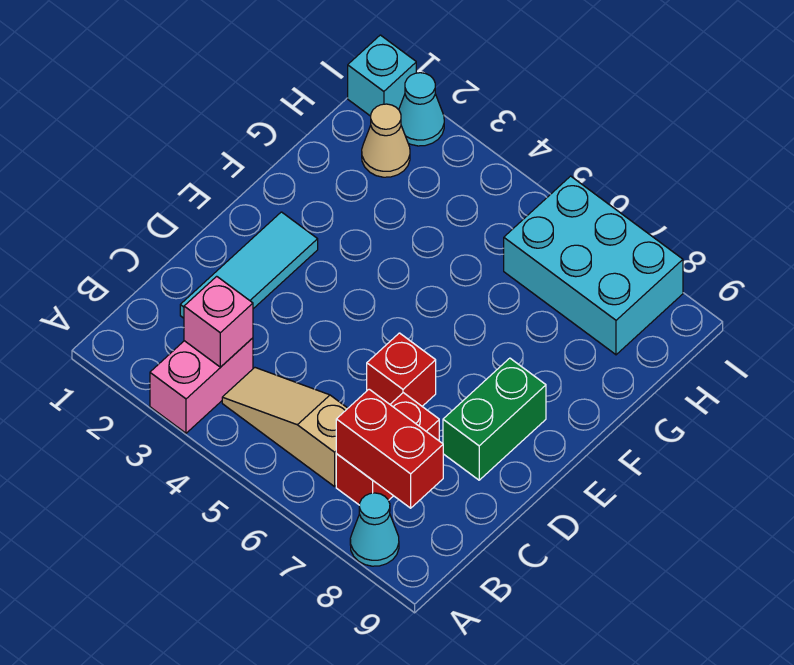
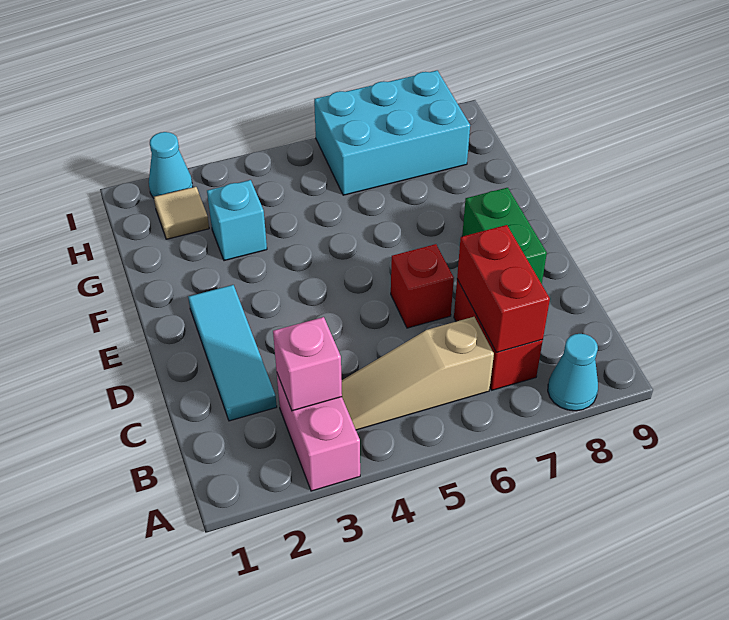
red 1x2 brick [336,389,443,508] -> red 1x2 brick turned to [457,225,550,352]
tan 1x1 cone [362,104,410,177] -> tan 1x1 tile [154,187,209,239]
cyan 1x1 brick [348,35,416,116] -> cyan 1x1 brick moved to [207,180,267,261]

